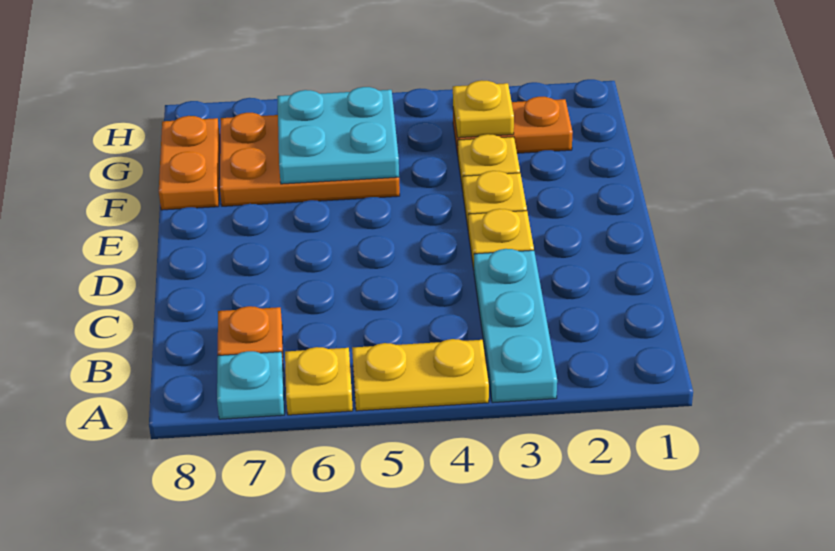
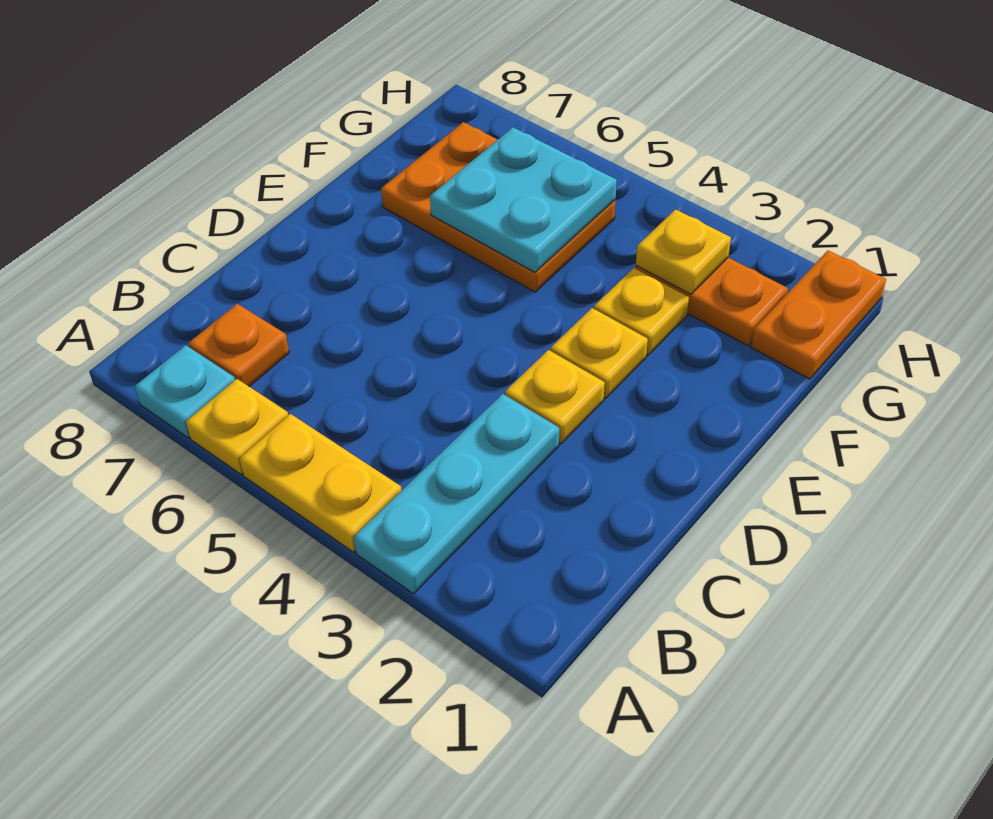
orange 1x2 plate [159,116,220,210] -> orange 1x2 plate moved to [751,251,886,379]

